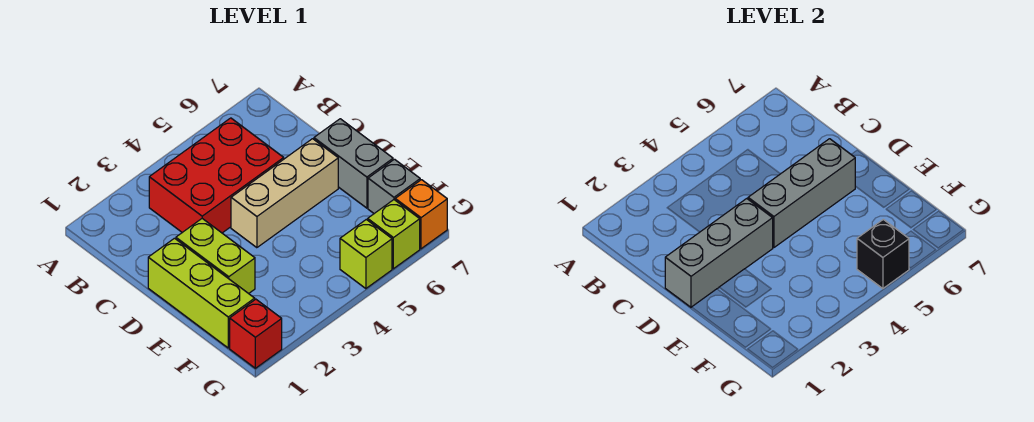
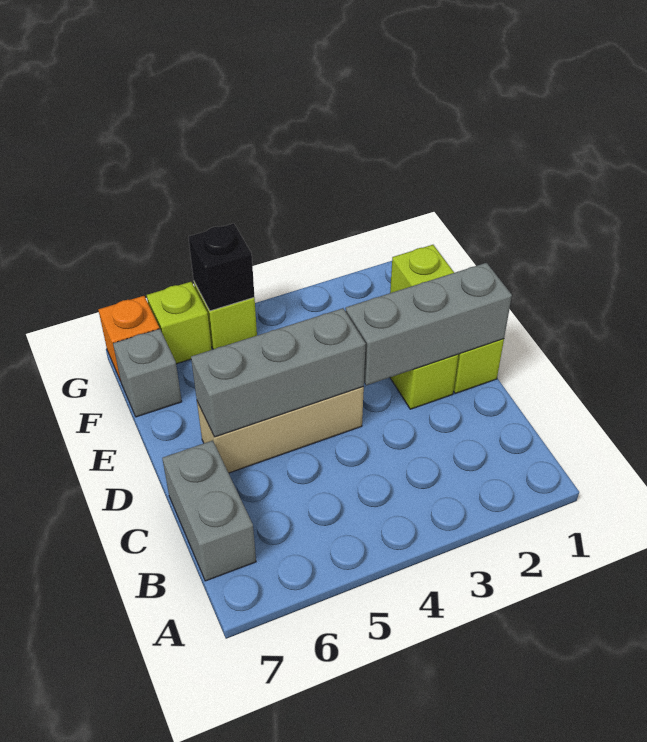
red 2x3 brick [149,118,284,233] -> none
grey 1x2 brick [314,119,393,208] -> grey 1x2 brick moved to [162,440,256,581]
red 1x1 brick [230,299,282,368] -> none

